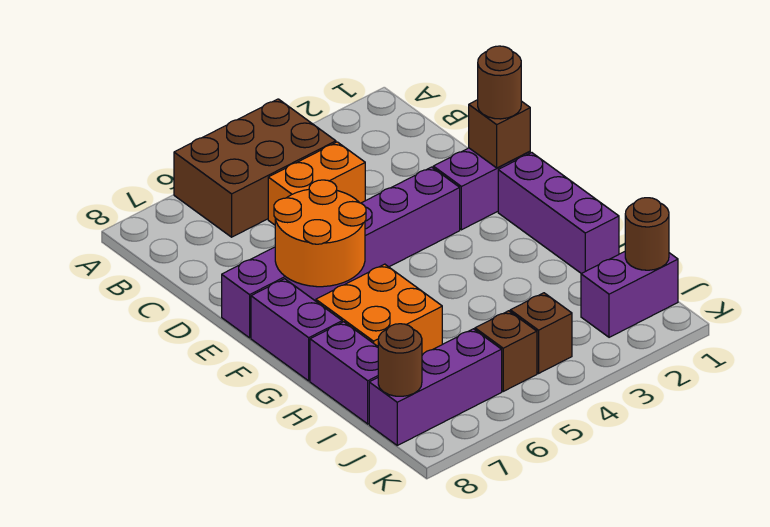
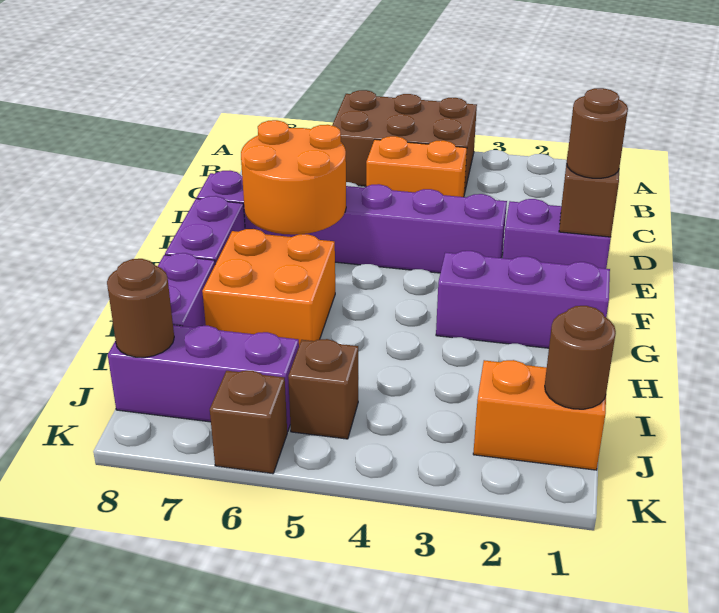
purple 1x3 brick [498,153,619,274] -> purple 1x3 brick turned to [436,251,610,348]
purple 1x2 brick [581,252,678,337] -> orange 1x2 brick [473,360,606,470]
brown 1x1 brick [510,293,572,373] -> brown 1x1 brick moved to [210,371,287,474]

